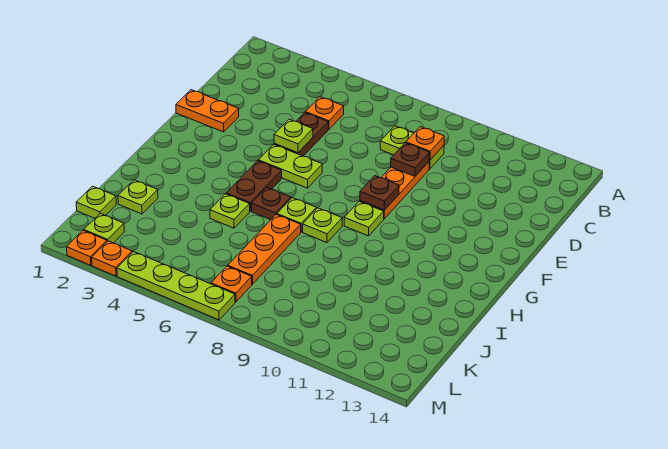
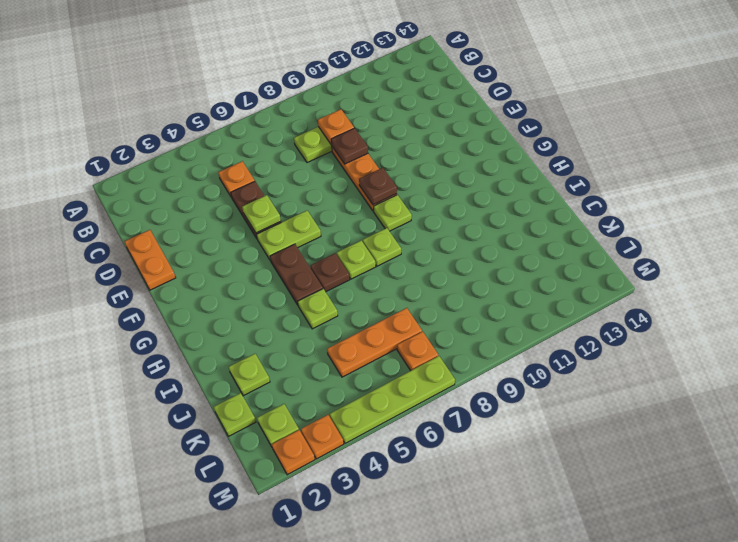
orange 1x2 plate [176,90,239,132] -> orange 1x2 plate turned to [124,230,176,290]
orange 1x3 plate [228,214,301,284] -> orange 1x3 plate turned to [327,308,422,377]

